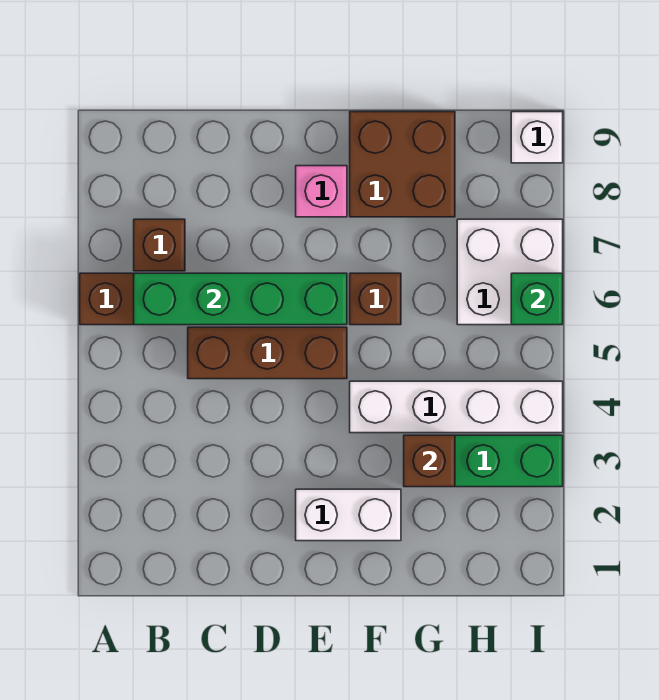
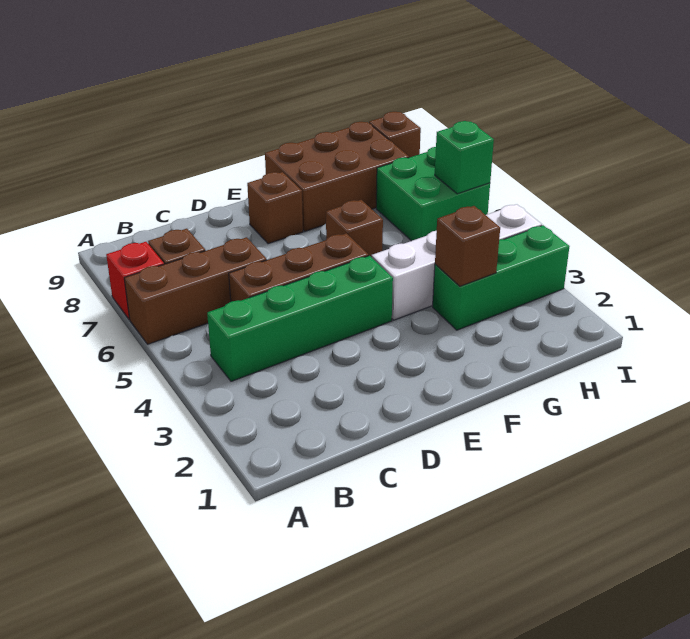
none -> red 1x1 brick [106,242,164,320]
green 1x4 brick [134,273,347,325] -> green 1x4 brick moved to [207,256,393,381]
white 1x2 brick [296,489,401,541] -> none
pink 1x1 brick [296,166,347,217] -> brown 1x1 brick [247,172,303,244]
brown 2x2 brick [350,112,455,217] -> brown 2x3 brick [265,122,409,231]
white 2x2 brick [457,219,563,325] -> green 2x2 brick [376,147,490,241]
white 1x1 brick [511,112,563,163] -> brown 1x1 brick [369,112,421,157]

